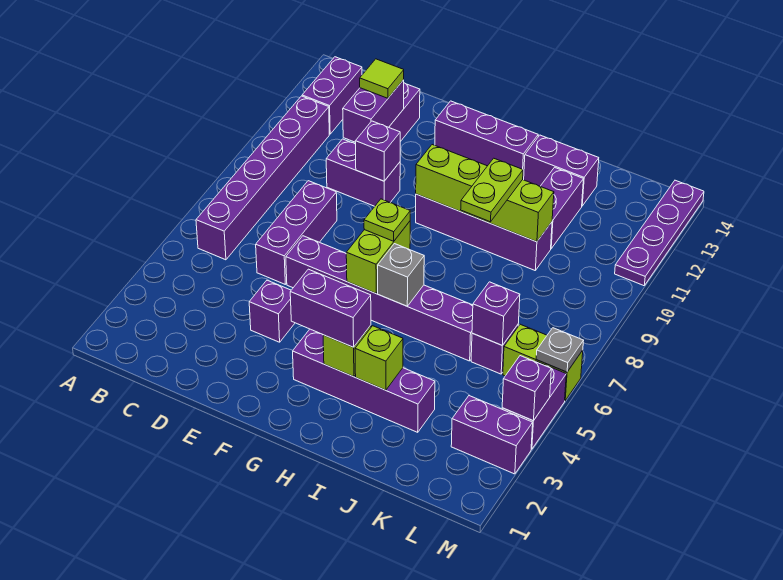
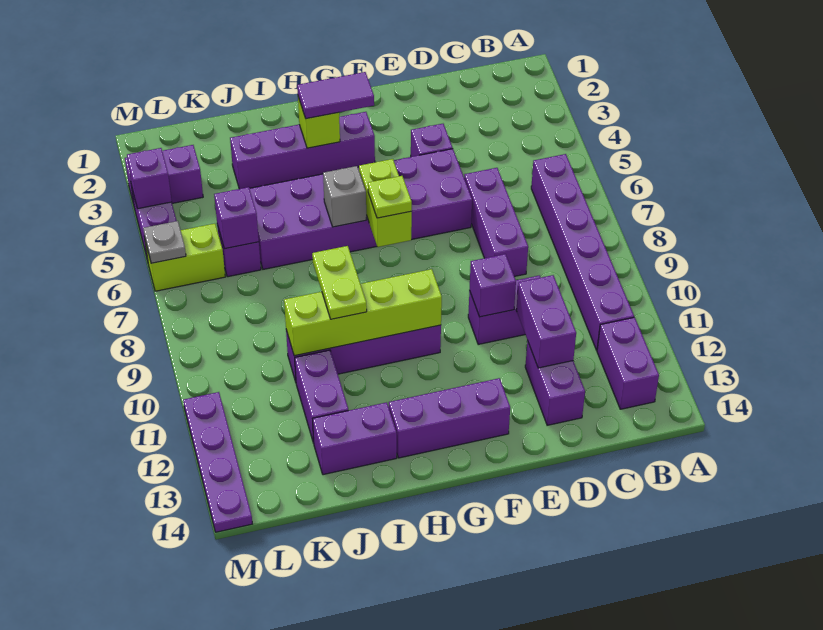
lime 1x1 tile [360,59,404,98] -> none
purple 1x6 brick [286,236,473,361] -> purple 2x6 brick [249,149,472,269]
purple 1x2 brick [290,269,371,347] -> purple 1x2 tile [297,72,374,119]
lime 1x1 brick [355,326,403,390] -> none

